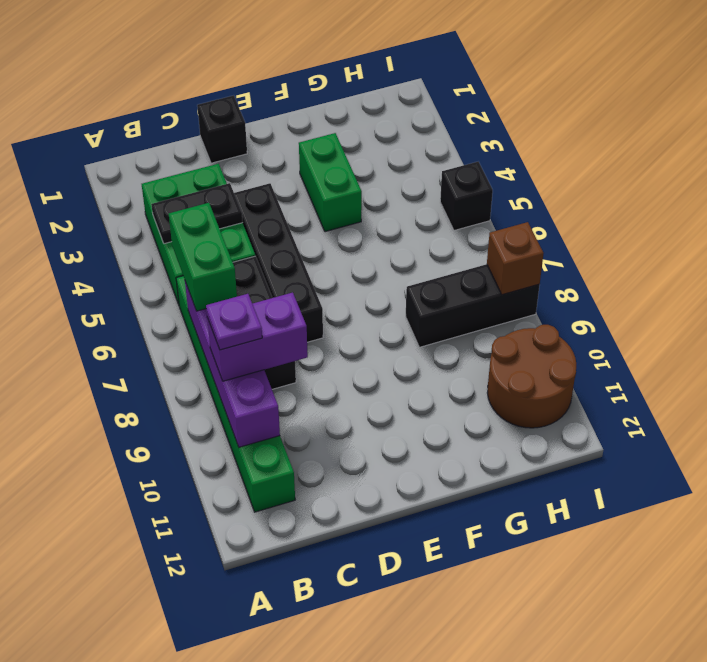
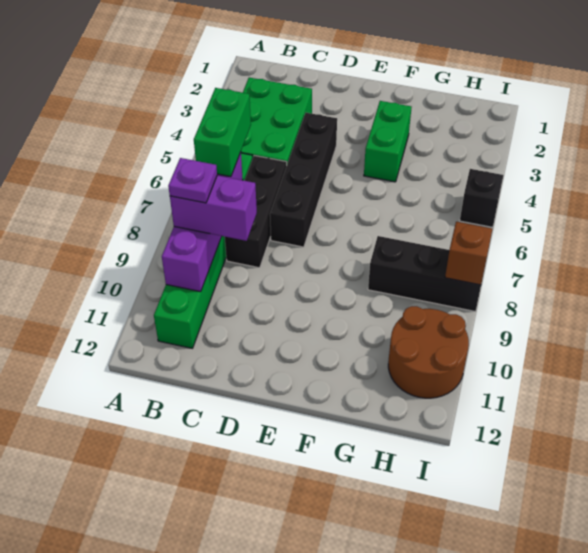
black 1x2 plate [151,183,243,244] -> none
black 1x1 brick [197,95,247,163] -> none

